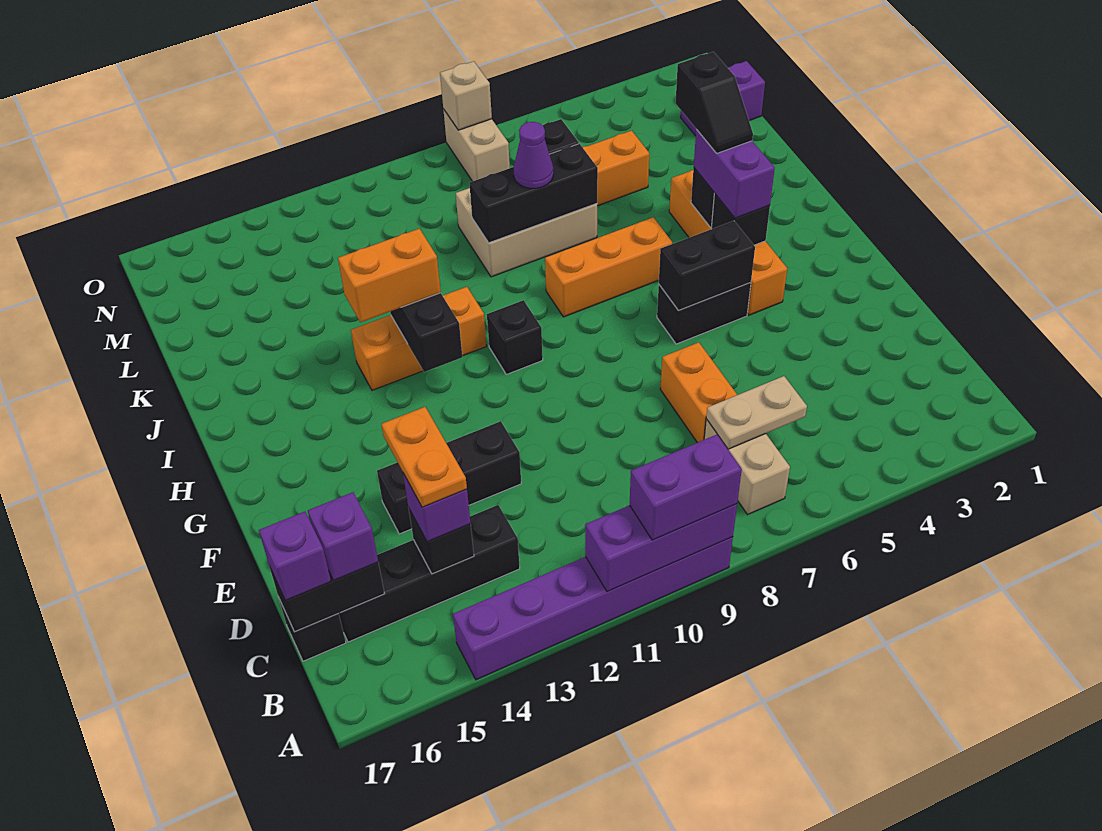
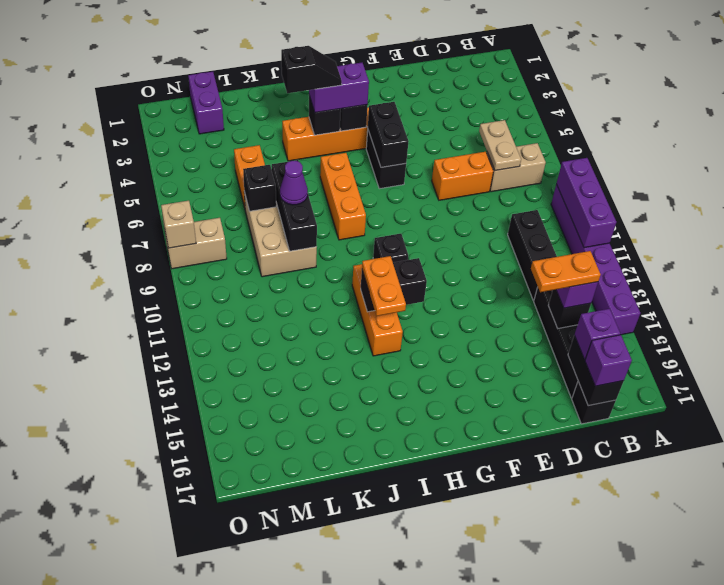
purple 1x2 brick [630,434,742,540] -> none
black 1x3 brick [377,421,521,534] -> black 1x3 brick moved to [508,210,557,301]
orange 1x2 brick [338,229,441,322] -> orange 1x2 plate [362,256,406,316]

